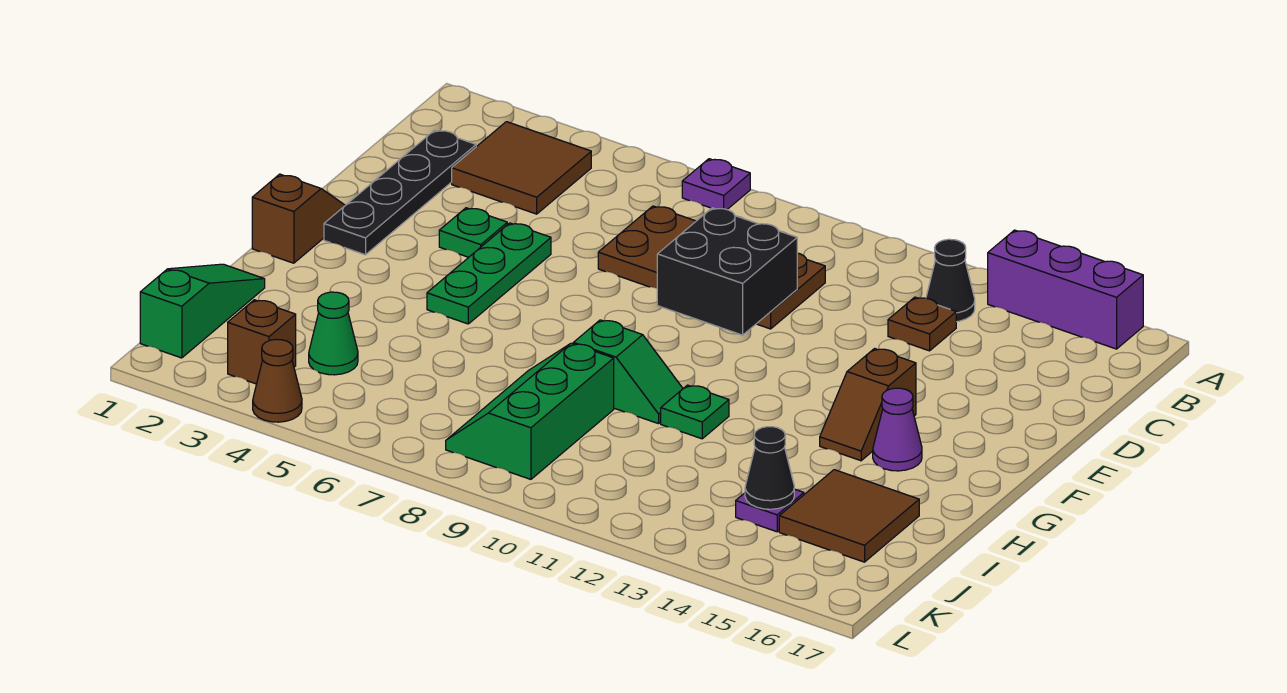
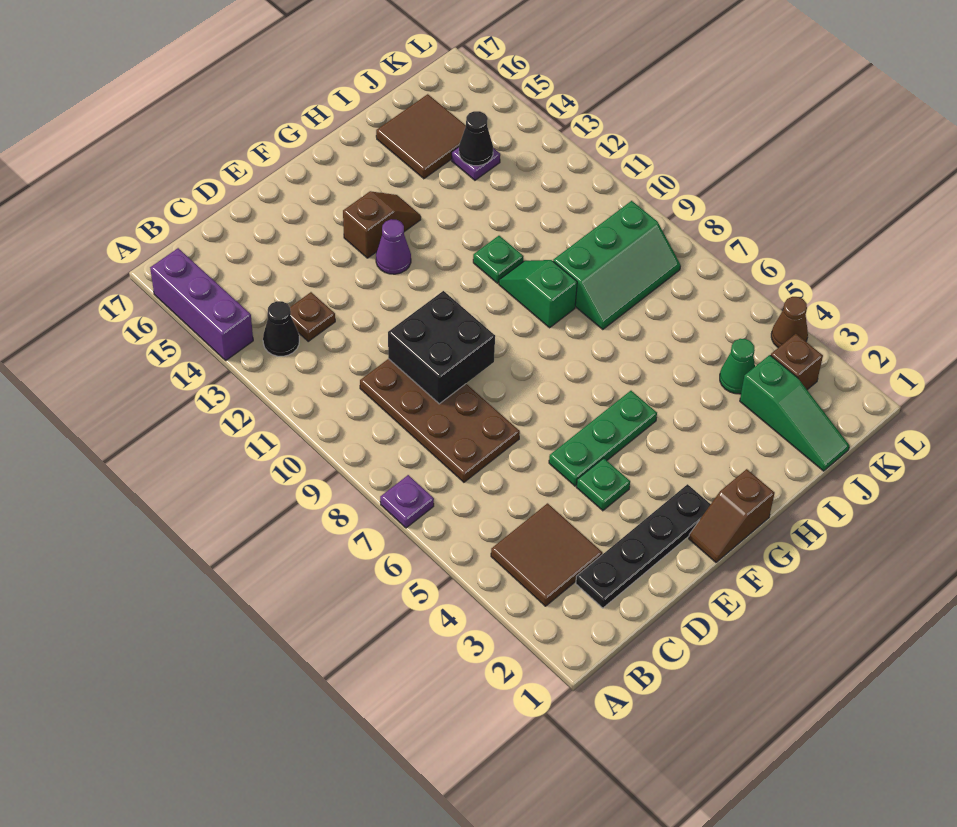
purple 1x1 cone [873,388,922,471] -> purple 1x1 cone moved to [376,219,411,274]
green 1x3 slope [140,264,265,358] -> green 1x3 slope turned to [740,355,850,471]

